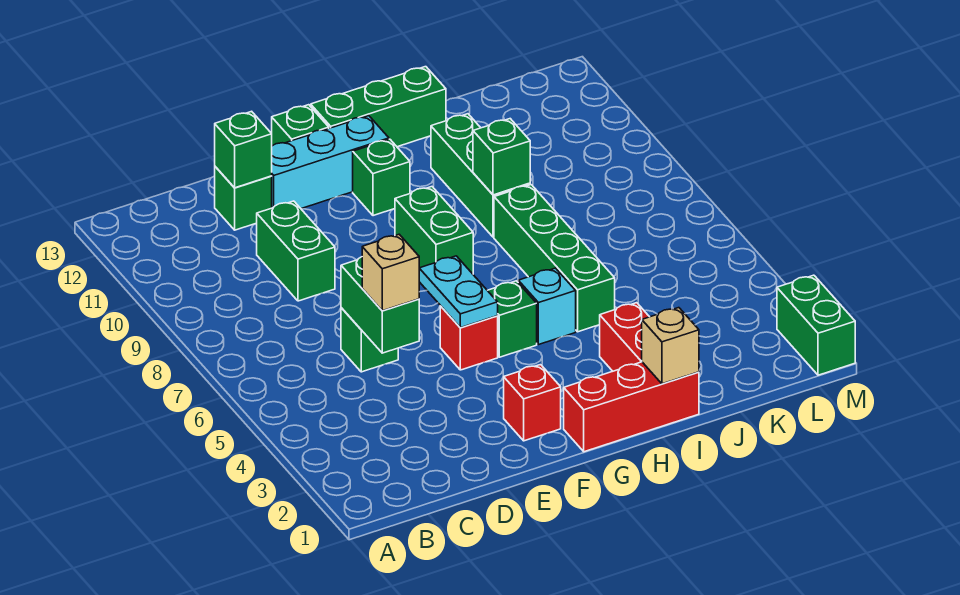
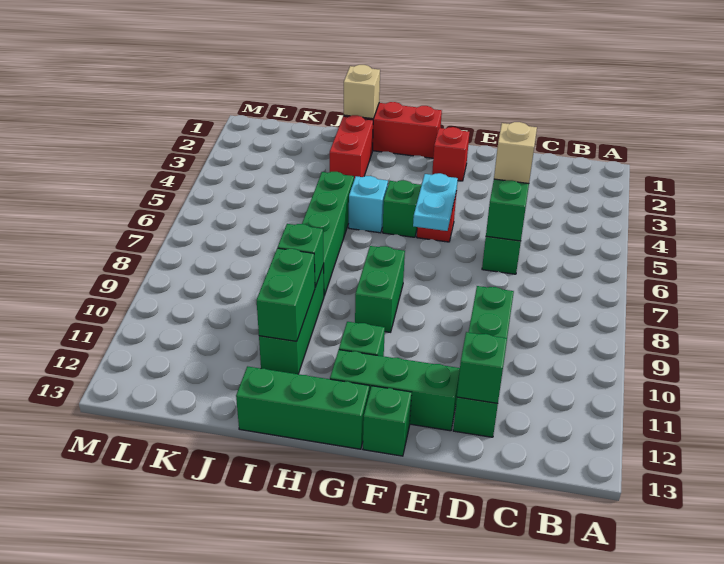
cyan 1x3 brick [272,116,389,209] -> green 1x3 brick [330,350,460,431]
green 1x2 brick [777,275,855,375] -> green 1x2 brick moved to [256,248,315,341]

